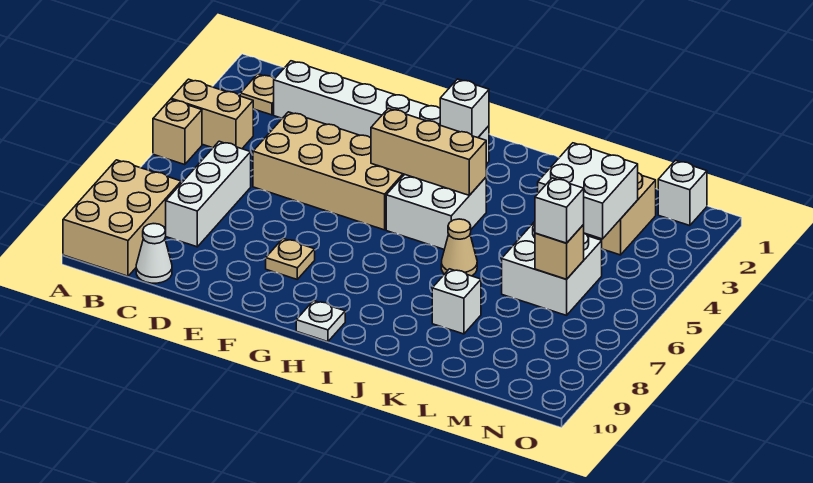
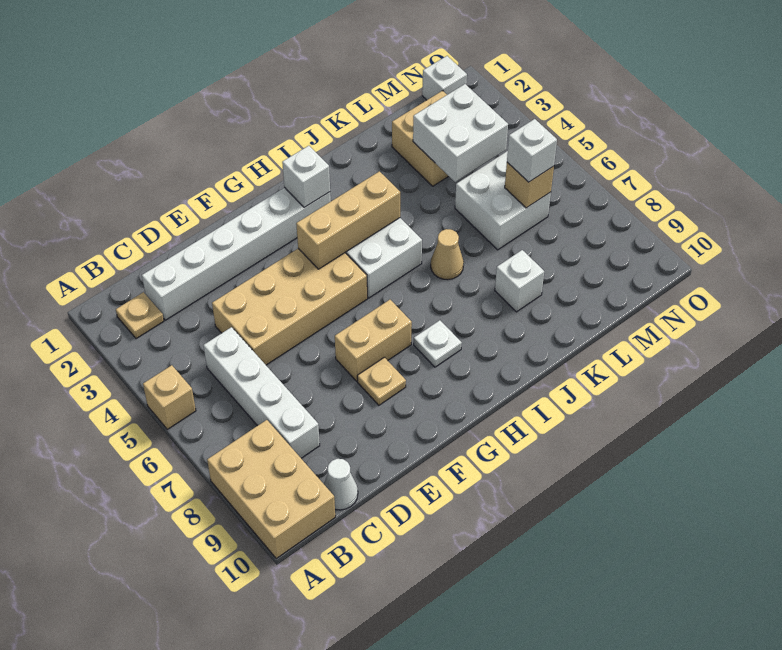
tan 1x2 brick [171,79,253,149] -> tan 1x2 brick moved to [335,300,412,381]
white 1x3 brick [166,141,251,247] -> white 1x4 brick [203,327,320,458]
white 1x1 plate [296,301,345,342] -> white 1x1 plate moved to [414,320,462,367]

